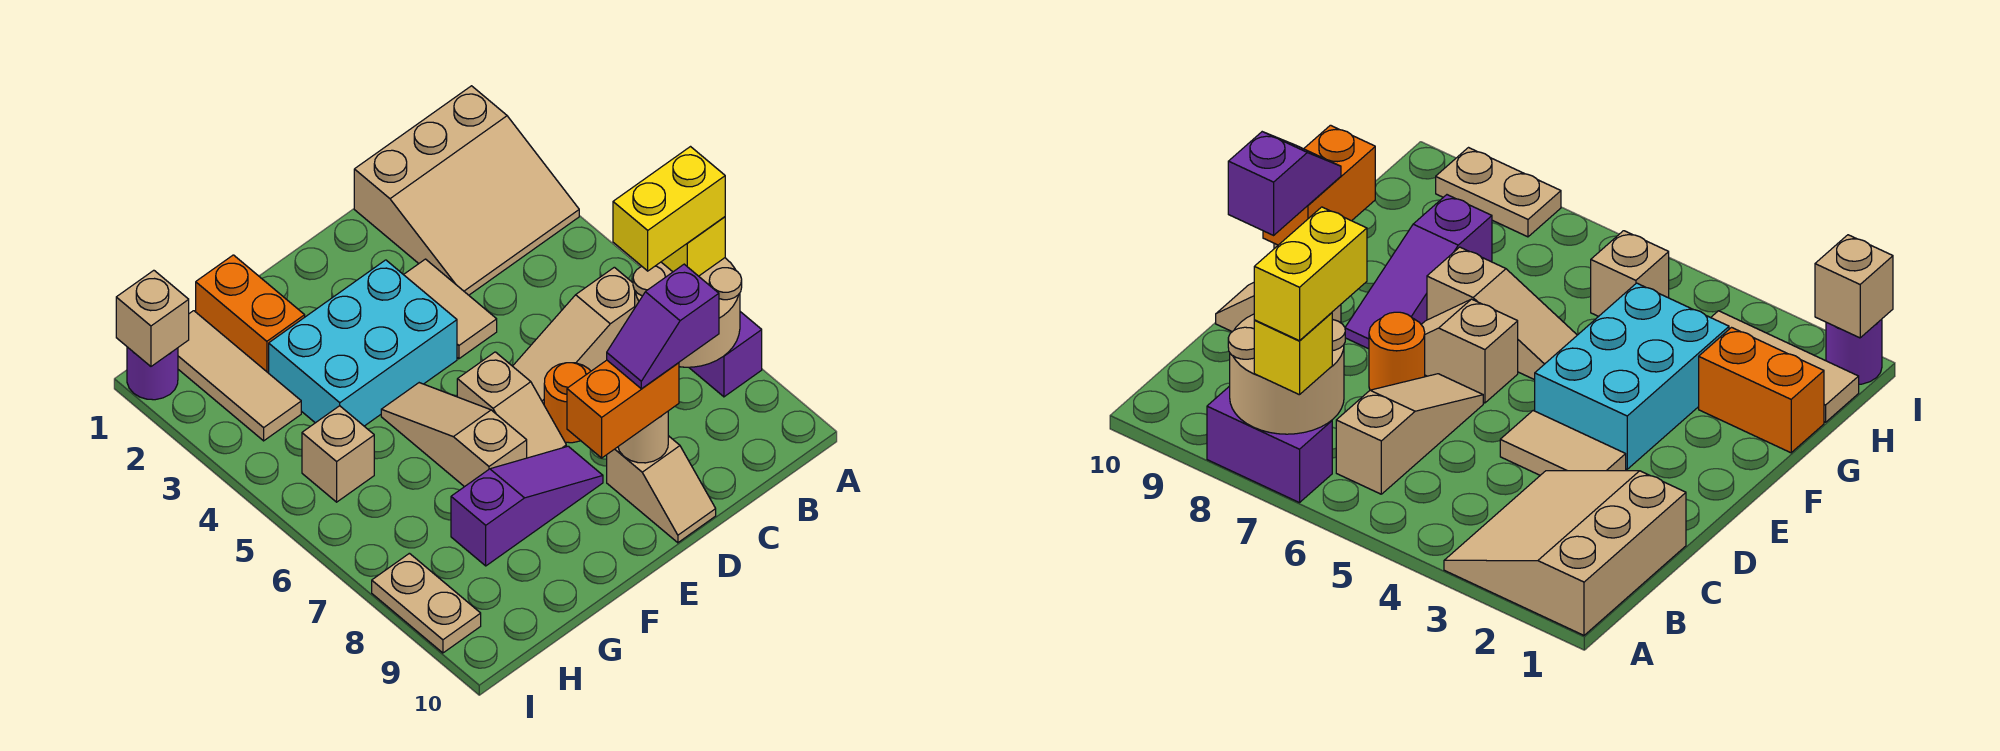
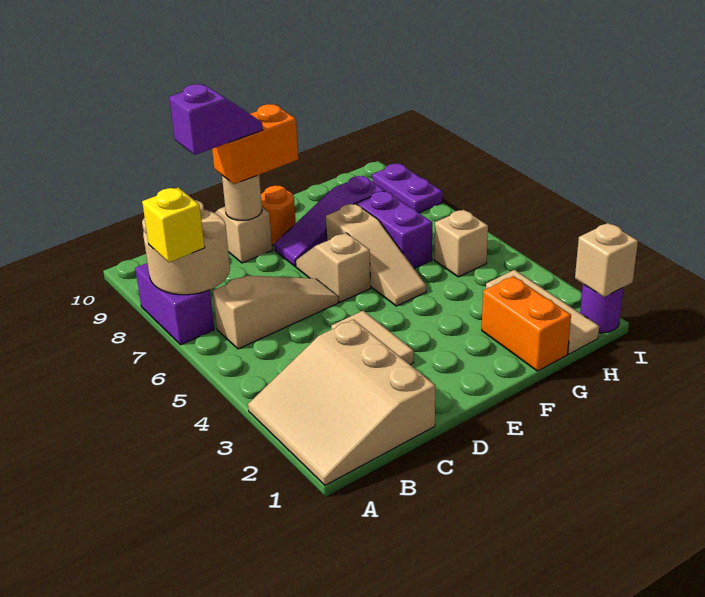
tan 3x3 slope [354,86,579,295] -> tan 3x3 slope turned to [248,320,435,485]
yellow 1x2 brick [613,147,725,271] -> none
orange 1x1 round brick [544,363,591,443] -> orange 1x1 round brick moved to [261,186,296,245]
cyan 2x3 brick [269,260,457,426] -> none
none -> purple 1x2 brick [357,191,432,268]
tan 1x2 plate [372,553,481,653] -> purple 1x2 plate [372,164,442,213]

